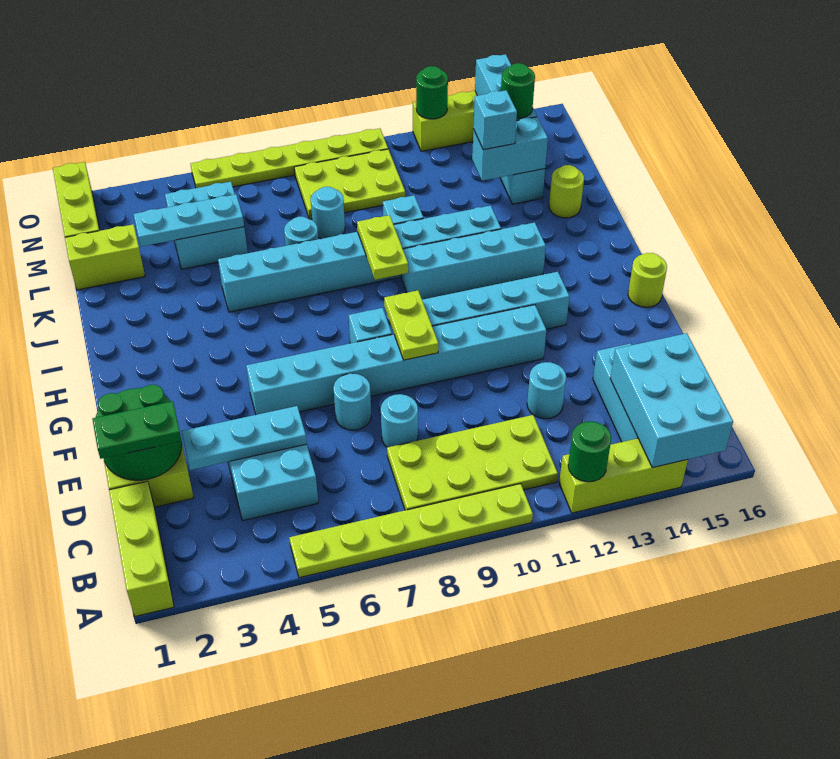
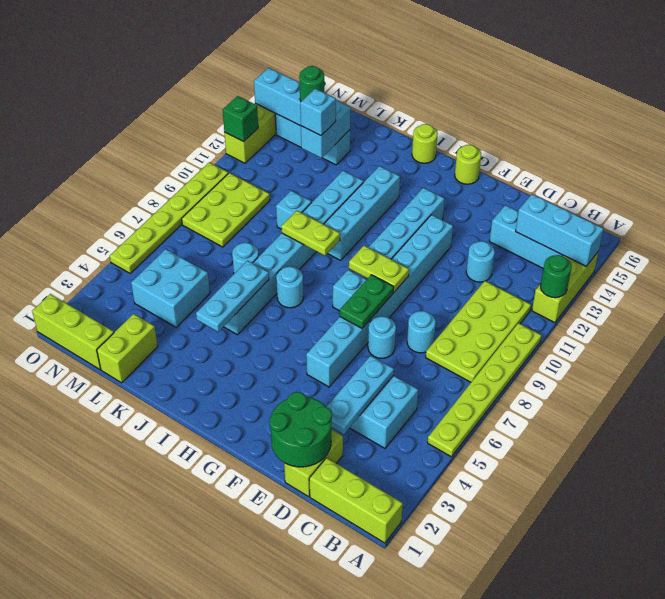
cyan 2x3 brick [610,333,733,468] -> cyan 1x3 brick [515,194,604,266]
green 1x2 plate [92,401,182,459] -> green 1x2 plate moved to [340,275,394,328]
lime 1x1 round brick [549,165,584,218] -> lime 1x1 round brick moved to [412,124,438,163]
cyan 1x3 plate [134,194,244,247] -> cyan 1x3 plate moved to [196,261,269,332]
cyan 1x1 round brick [311,187,345,239] -> cyan 1x1 round brick moved to [276,266,303,308]
green 1x1 round brick [416,66,448,119] -> green 1x1 brick [223,96,258,142]

